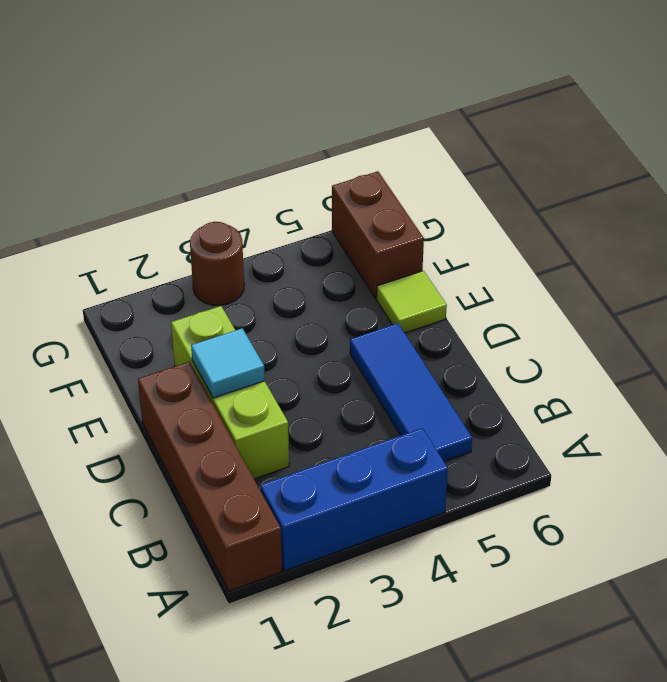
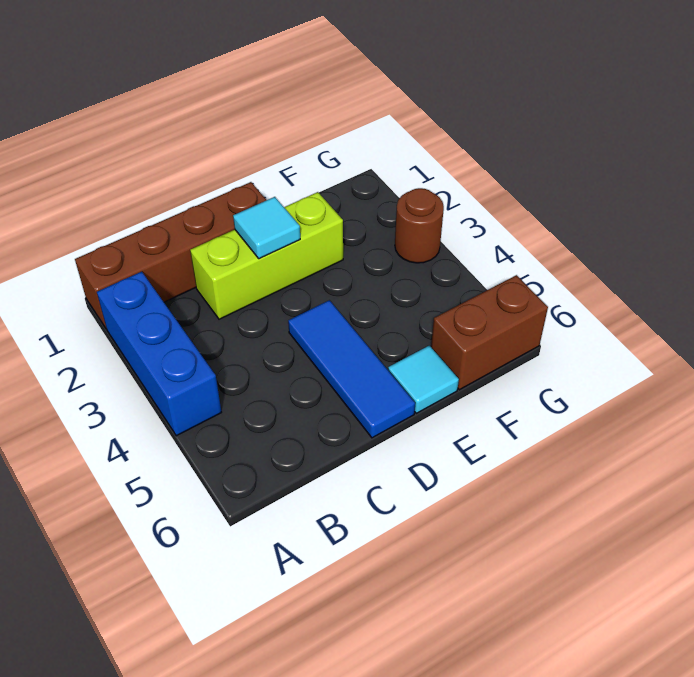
blue 1x3 tile [350,323,472,462] -> blue 1x3 tile turned to [288,300,415,438]
lime 1x1 tile [377,271,447,333] -> cyan 1x1 tile [388,346,459,413]

